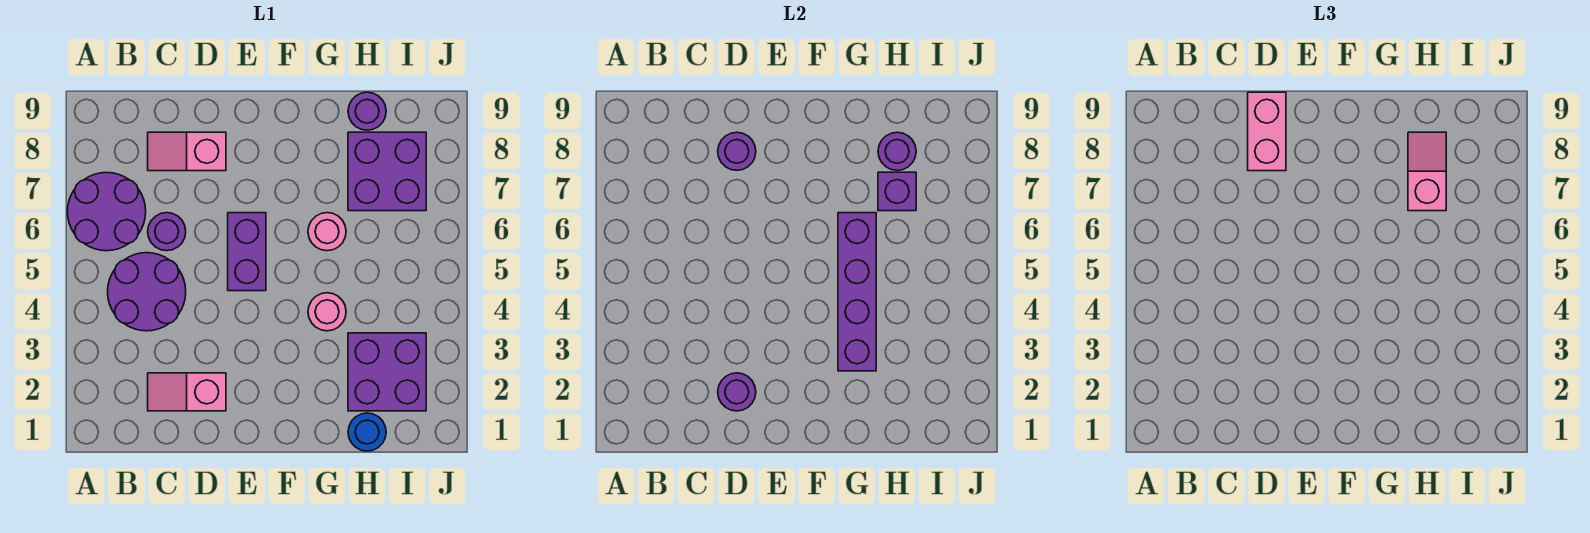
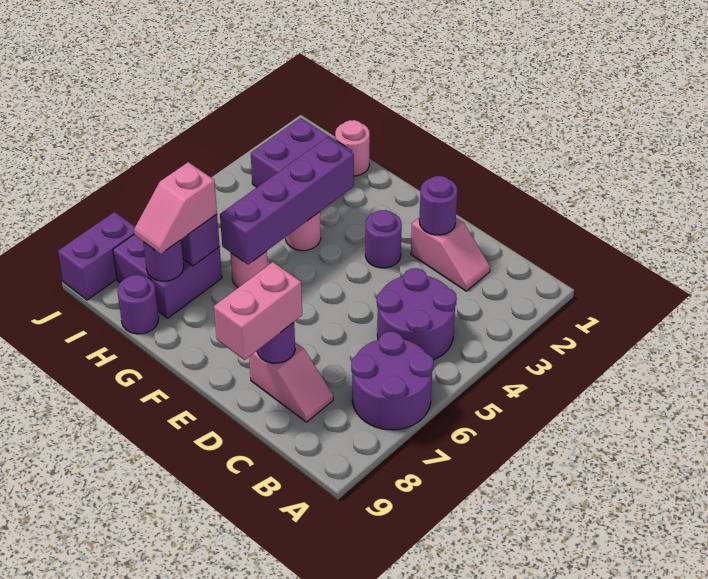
purple 1x1 round brick [148,213,186,251] -> purple 1x1 round brick moved to [365,210,402,268]
purple 1x2 brick [228,213,266,291] -> purple 1x2 brick moved to [58,212,135,300]
blue 1x1 round brick [348,413,386,451] -> pink 1x1 round brick [335,120,370,176]

